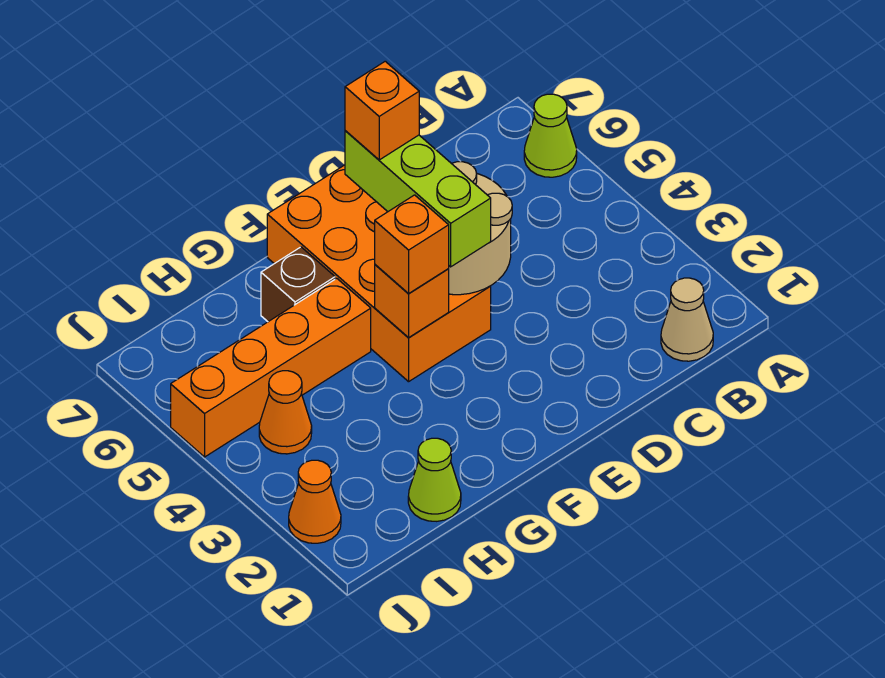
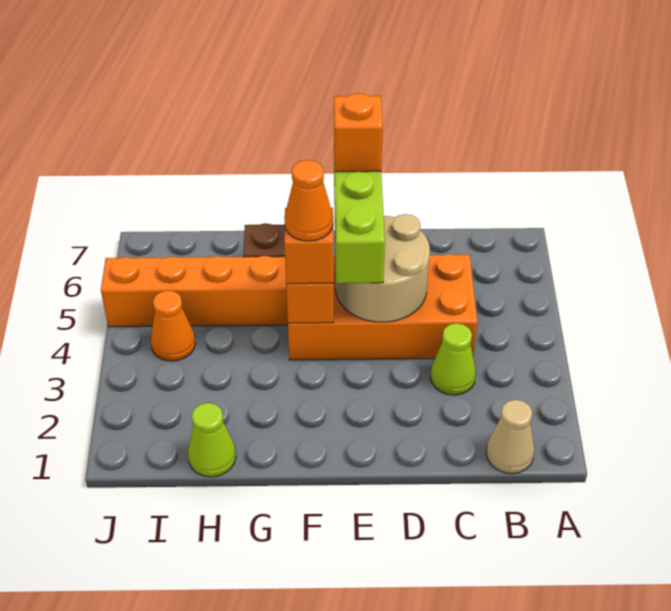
lime 1x1 cone [524,94,577,177] -> lime 1x1 cone moved to [430,323,476,395]
orange 2x4 brick [267,165,491,382] -> orange 2x4 brick turned to [288,254,478,360]
orange 1x1 cone [289,460,341,543] -> orange 1x1 cone moved to [284,160,333,241]

